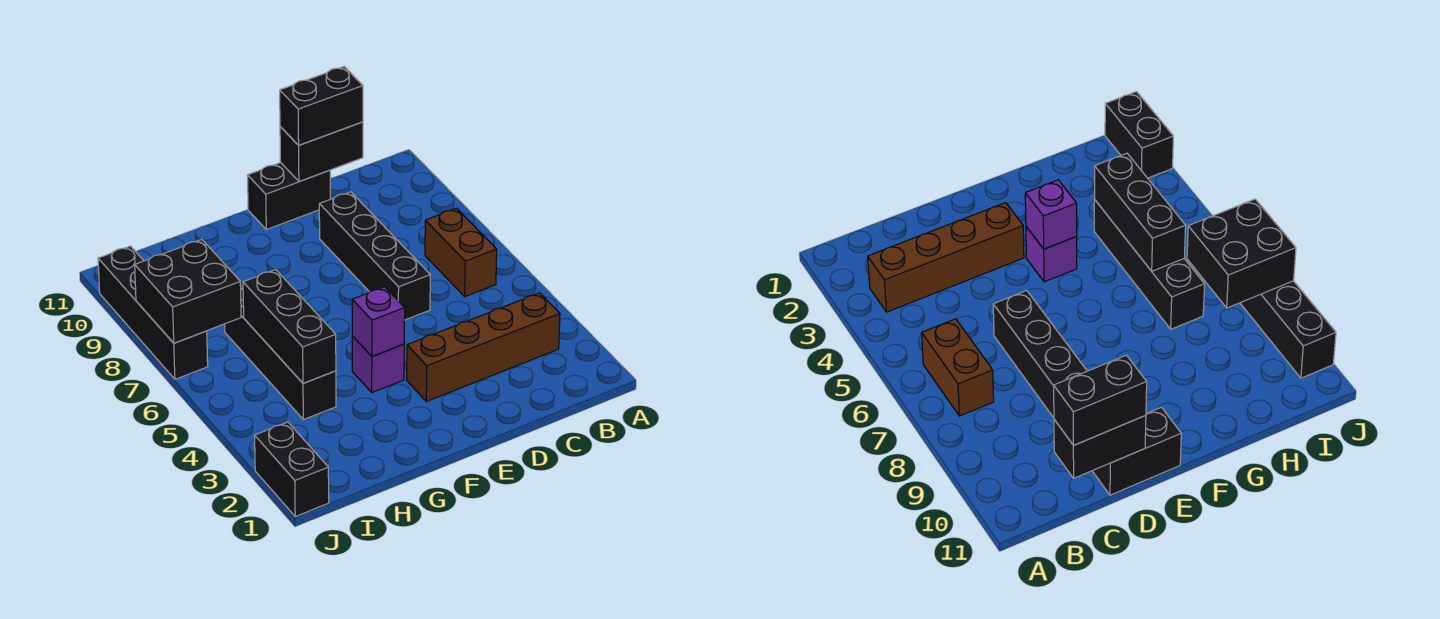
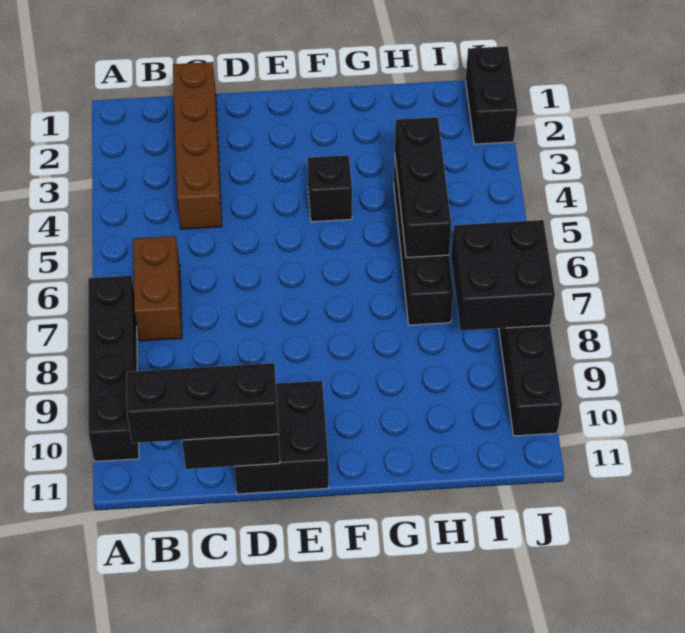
brown 1x4 brick [407,293,560,402] -> brown 1x4 brick turned to [173,62,222,229]
black 1x2 brick [280,67,363,145] -> black 1x3 brick [126,363,279,443]
black 1x4 brick [319,192,430,320] -> black 1x4 brick moved to [88,276,139,461]
black 1x2 brick [248,163,330,230] -> black 2x2 brick [234,381,329,494]
purple 1x1 brick [352,336,404,393] -> black 1x1 brick [307,155,352,222]
purple 1x1 brick [352,287,405,356] -> none

